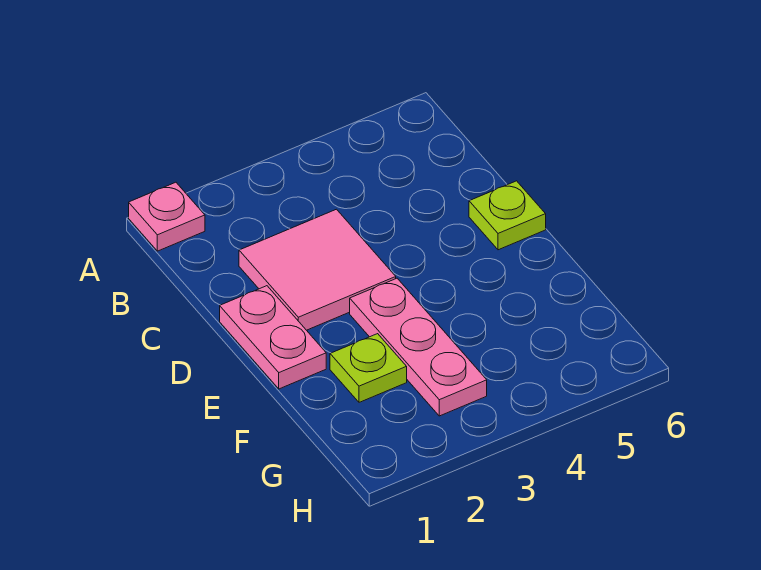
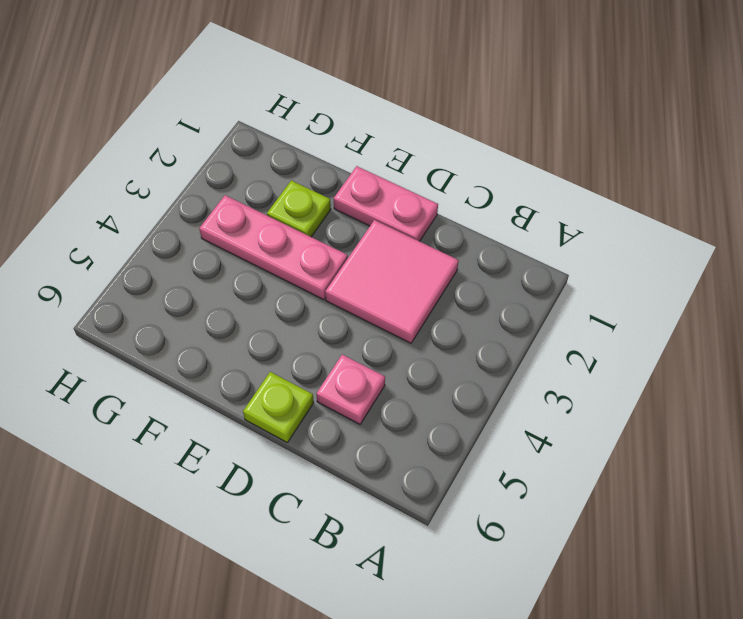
pink 1x1 plate [129,182,205,251] -> pink 1x1 plate moved to [316,355,385,424]

